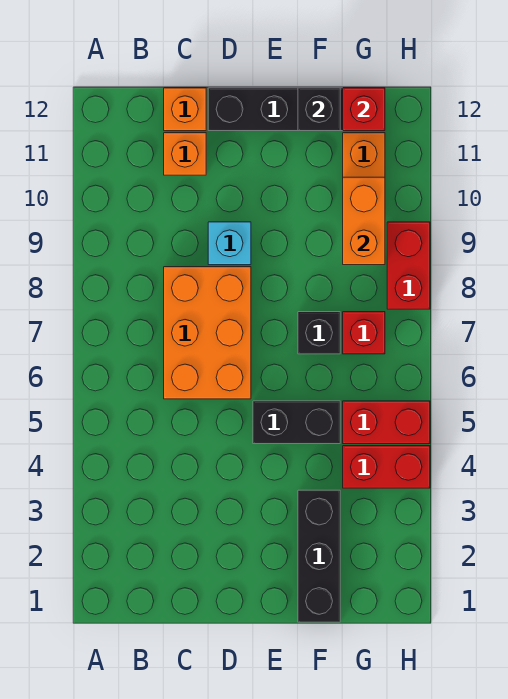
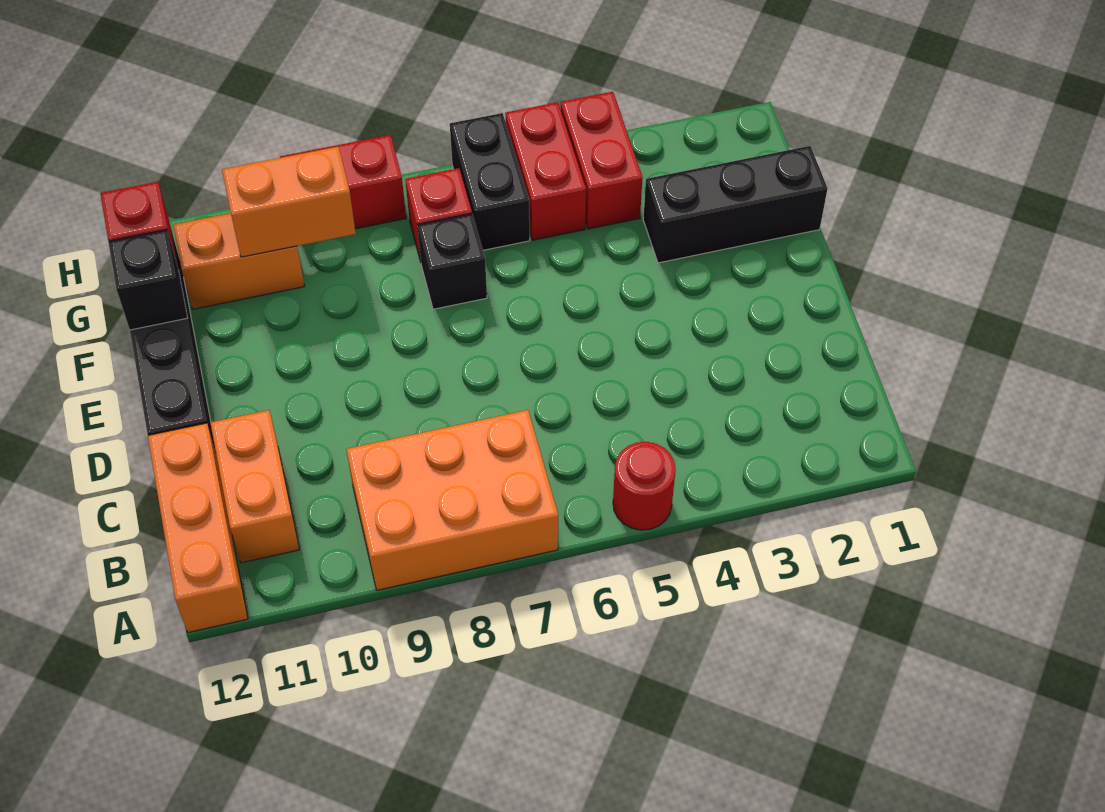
none -> red 1x1 round brick [613,442,676,530]
orange 2x3 brick [164,267,251,399] -> orange 2x3 brick moved to [346,410,558,590]
orange 1x1 brick [164,133,206,175] -> orange 1x2 brick [211,410,299,563]
orange 1x1 brick [164,88,206,131] -> orange 1x3 brick [148,423,248,633]
cyan 1x1 brick [208,222,251,265] -> none
black 1x2 brick [253,401,340,444] -> black 1x2 brick moved to [450,113,530,250]

